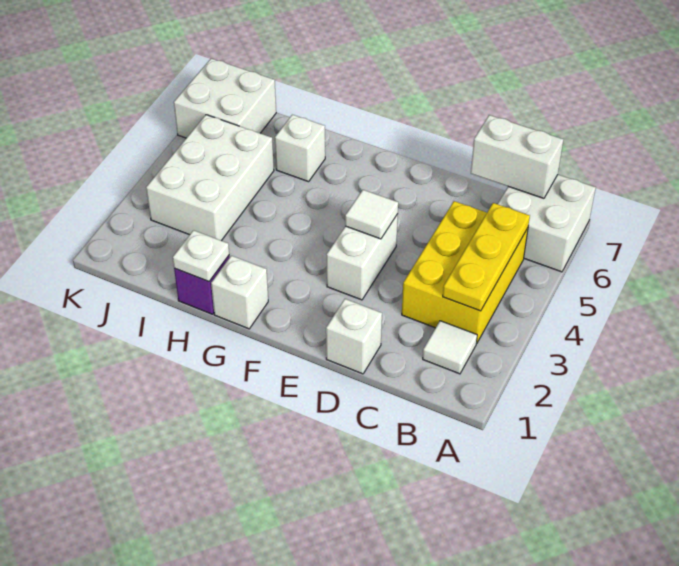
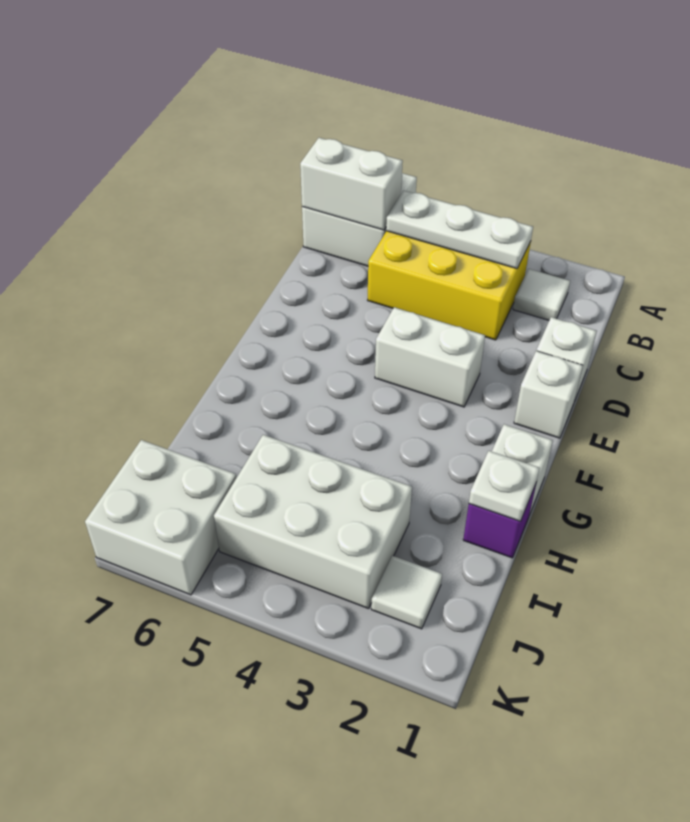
yellow 1x3 plate [443,203,530,311] -> white 1x3 plate [386,190,533,269]
white 1x2 brick [471,115,563,198] -> white 1x2 brick turned to [300,138,403,230]
white 1x1 tile [345,190,398,239] -> white 1x1 tile moved to [371,556,442,629]
white 1x1 brick [275,115,325,182] -> white 1x1 brick moved to [514,351,583,438]

